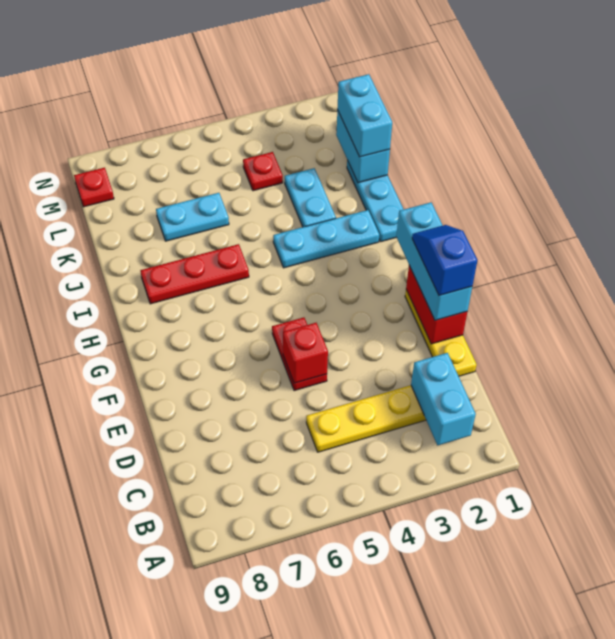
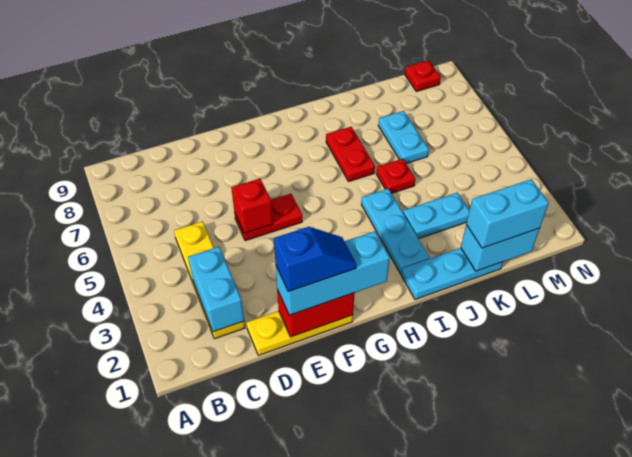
cyan 1x2 brick [411,353,476,445] -> cyan 1x2 brick turned to [188,247,244,332]
red 1x3 plate [140,244,249,304] -> red 1x2 plate [326,127,375,182]
red 1x1 plate [243,152,283,191] -> red 1x1 plate moved to [376,159,415,193]

